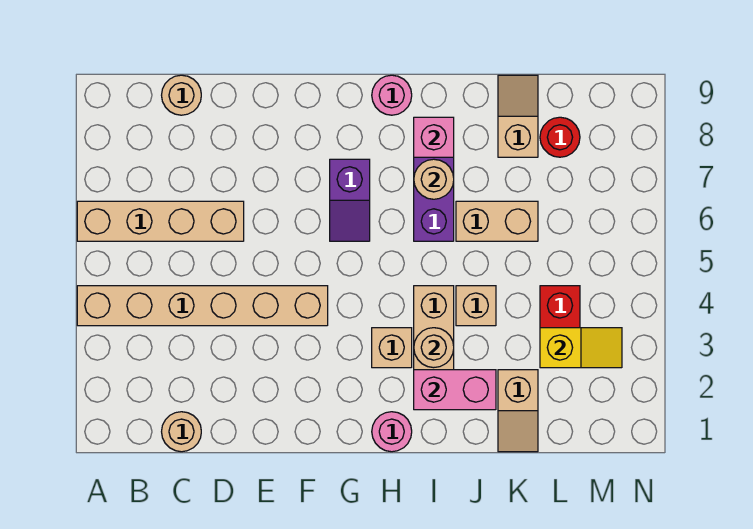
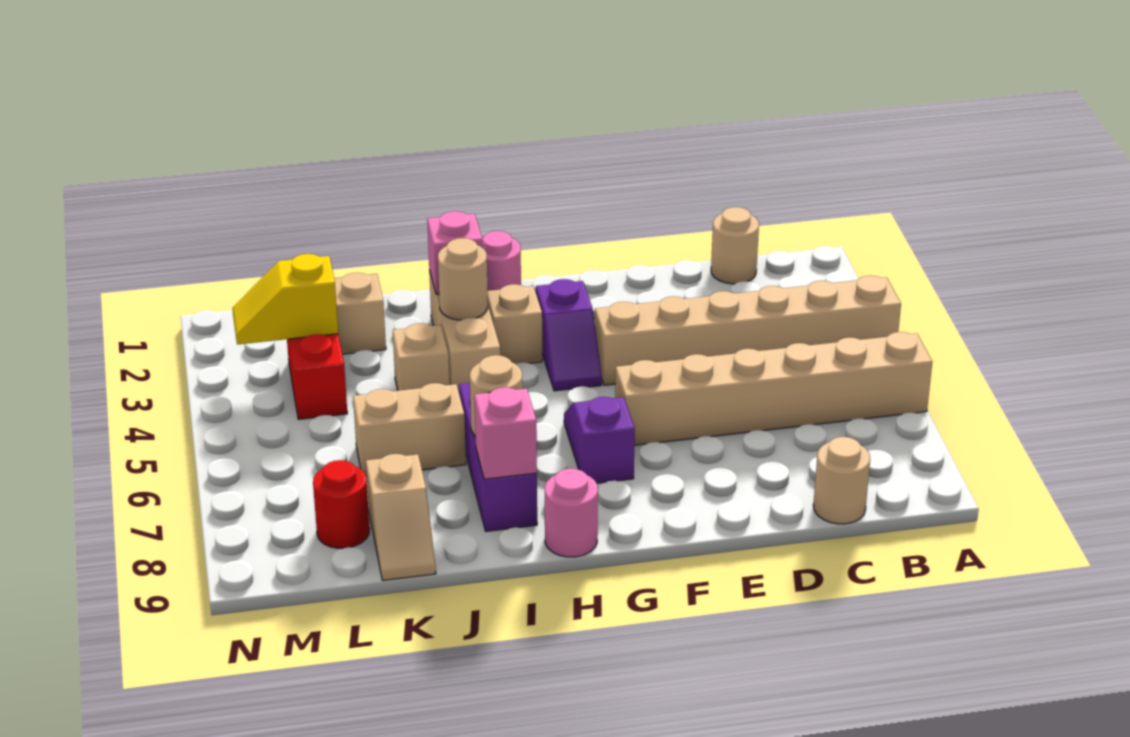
tan 1x4 brick [77,201,244,241] -> tan 1x6 brick [615,332,932,445]
none -> purple 1x2 slope [536,279,602,391]
pink 1x2 brick [414,370,496,410] -> pink 1x1 brick [427,211,483,294]

